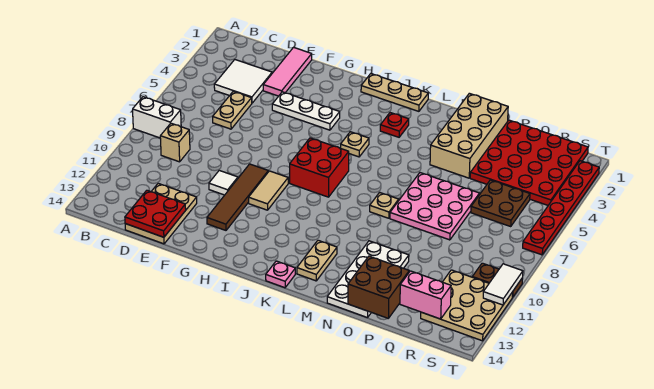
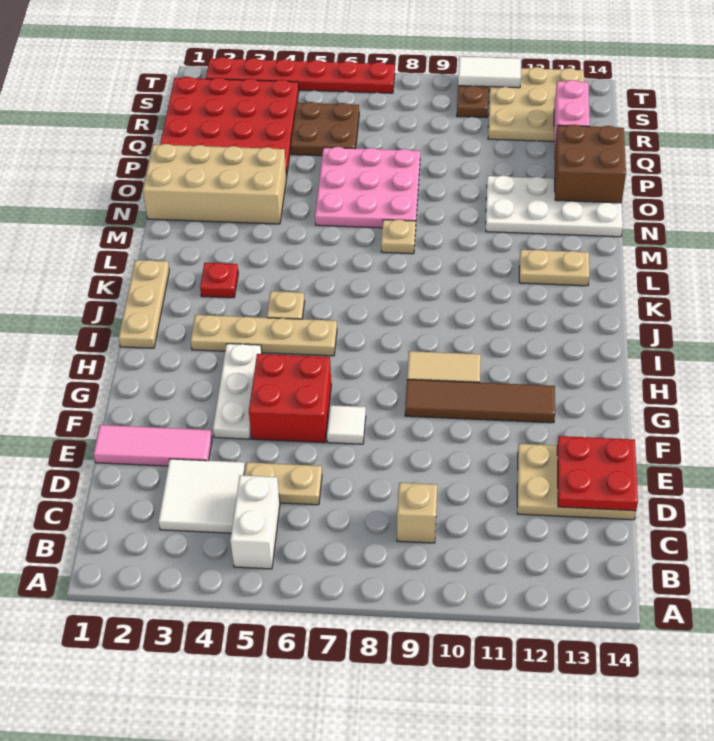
white 1x2 brick [133,97,181,138] -> white 1x2 brick moved to [230,475,280,569]
white 1x1 tile [209,170,238,195] -> white 1x1 tile moved to [327,405,366,444]
none -> tan 1x4 plate [191,315,337,356]
red 2x2 brick [290,138,349,197] -> red 2x2 brick moved to [249,354,331,443]
pink 1x1 plate [266,261,295,288] -> none

